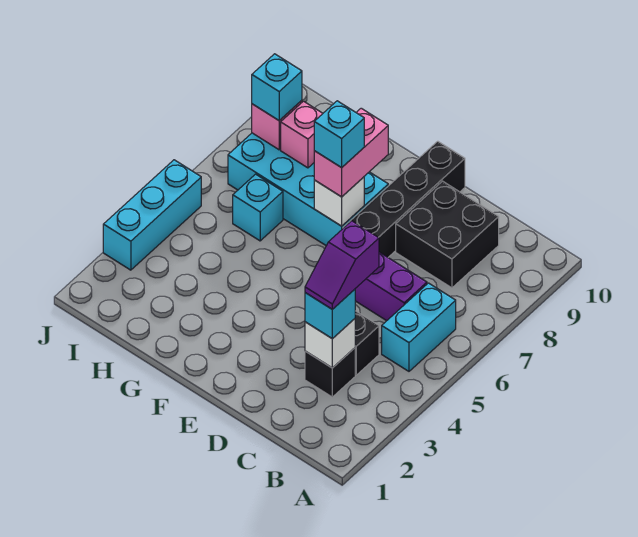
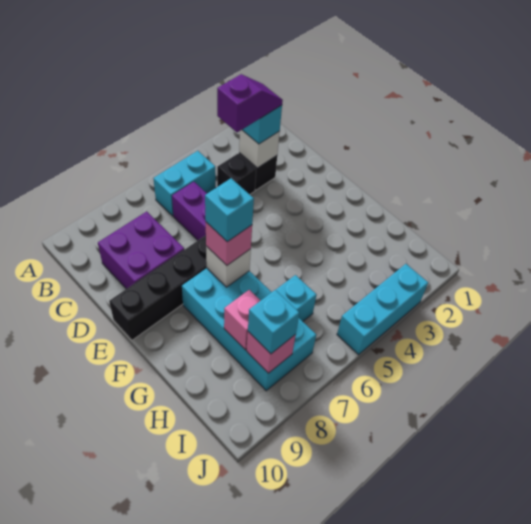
black 2x2 brick [396,181,499,288] -> purple 2x2 brick [98,211,184,289]
pink 1x2 brick [314,108,388,197] -> pink 1x1 brick [206,222,252,265]

